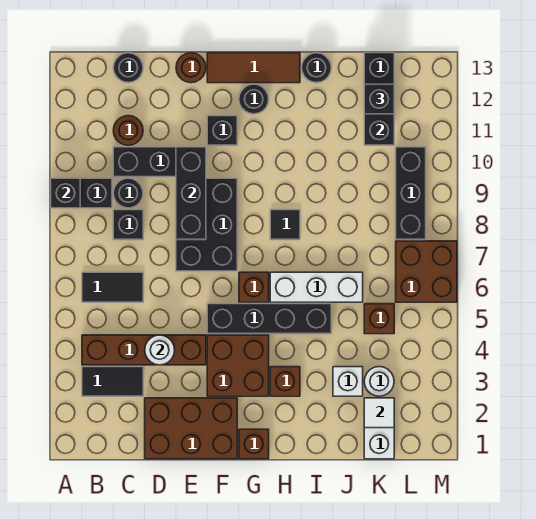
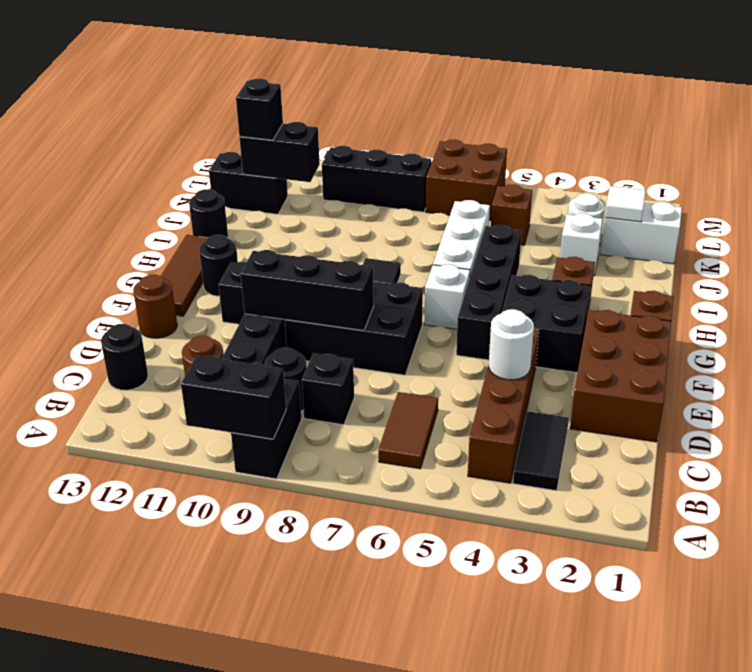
black 1x1 brick [51,178,80,208] -> black 1x2 brick [181,355,286,439]
black 1x2 tile [82,272,143,302] -> brown 1x2 tile [378,392,438,469]
brown 2x2 brick [207,335,269,396] -> black 2x2 brick [502,275,591,373]
brown 1x1 brick [239,272,269,302] -> white 1x1 brick [424,264,470,329]

